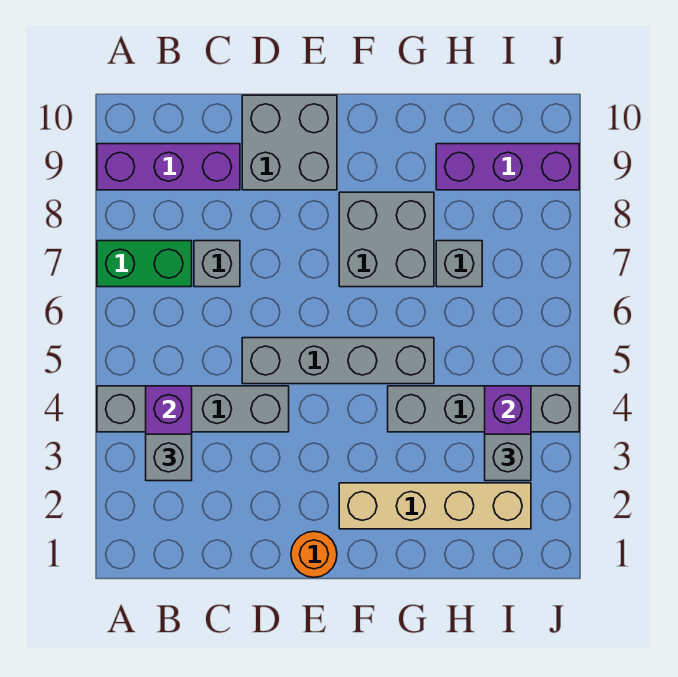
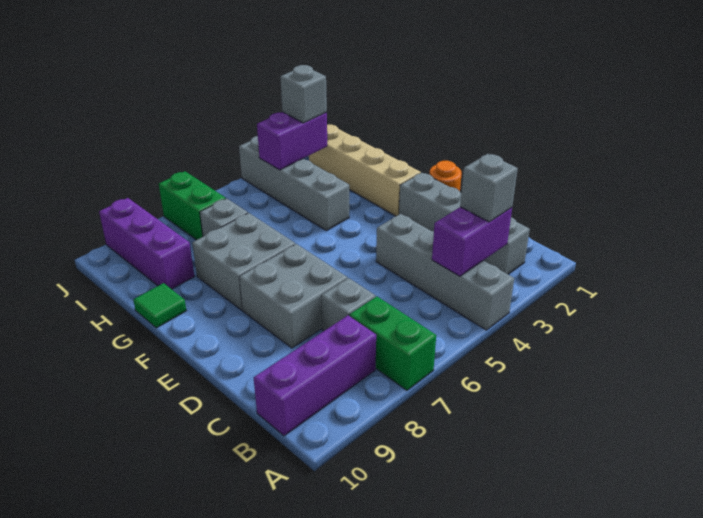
purple 1x3 brick [97,144,240,190] -> purple 1x3 brick turned to [254,315,376,436]
grey 1x4 brick [242,338,434,384] -> grey 1x4 brick moved to [399,173,530,274]
grey 2x2 brick [242,95,337,190] -> grey 2x2 brick moved to [239,244,348,348]
none -> green 1x1 tile [133,283,186,328]
none -> green 1x2 brick [159,171,226,240]

